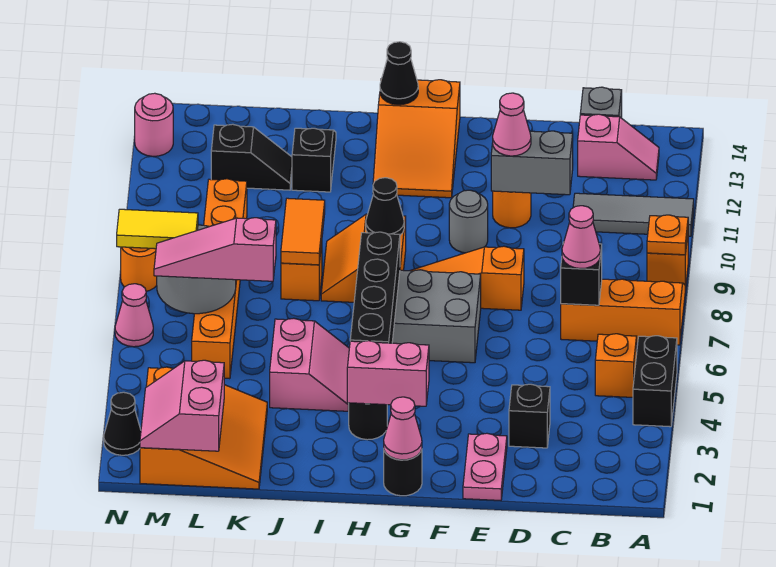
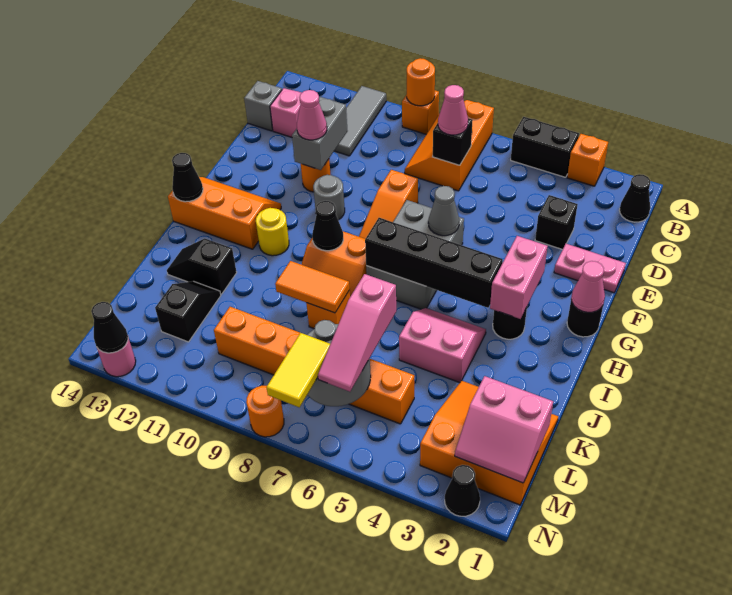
orange 1x1 plate [647,215,688,255] -> orange 1x1 round brick [407,58,435,106]
none -> black 1x1 cone [620,174,650,222]
orange 1x1 brick [595,334,637,397] -> orange 1x1 brick moved to [567,134,608,186]
none -> grey 1x1 cone [428,186,459,236]
orange 2x3 slope [373,78,460,198] -> orange 2x3 slope turned to [168,177,281,249]
none -> yellow 1x1 round brick [256,208,289,256]
pink 1x1 cone [115,284,153,347] -> none
none -> black 1x1 cone [91,302,128,353]

